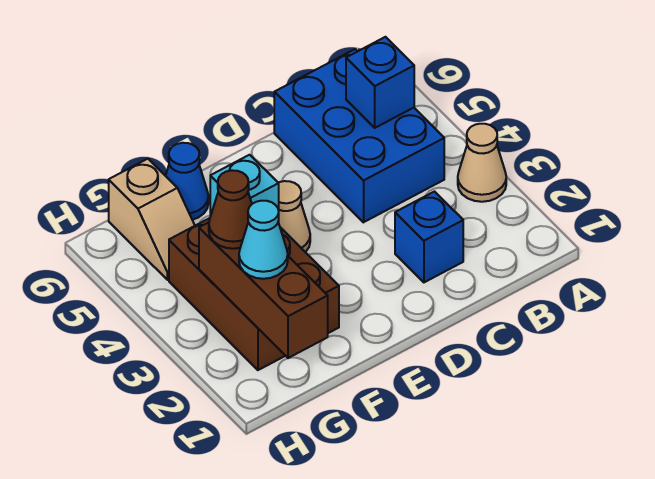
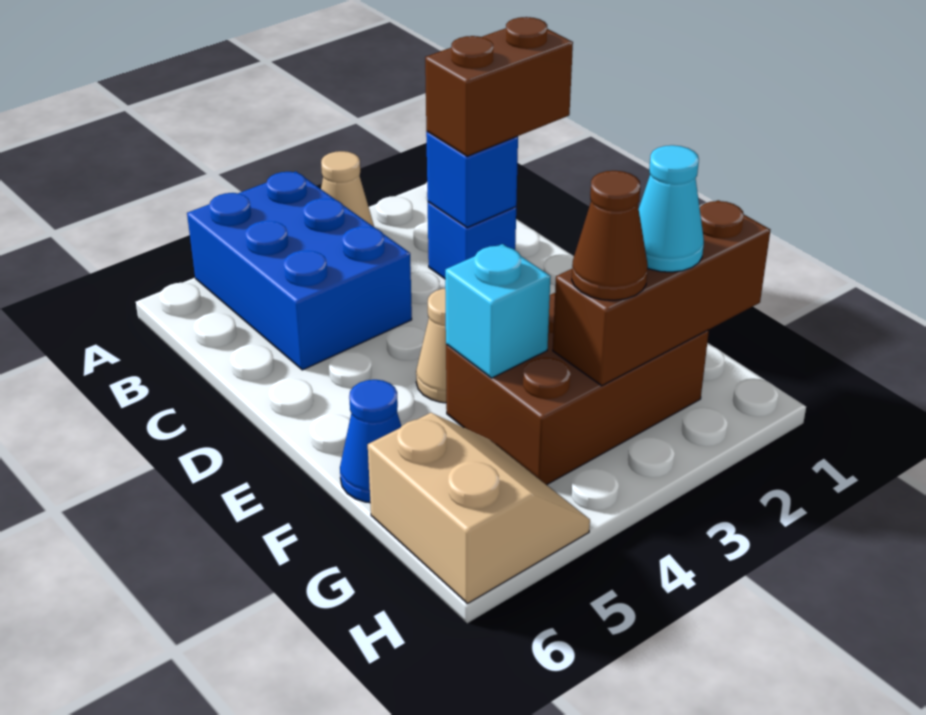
blue 2x3 brick [274,49,444,222] -> blue 2x3 brick turned to [187,171,412,370]
blue 1x1 brick [346,37,414,128] -> blue 1x1 brick moved to [426,132,518,228]
none -> brown 1x2 brick [425,17,573,156]
tan 1x2 slope [109,159,195,280] -> tan 2x2 slope [368,413,590,604]

